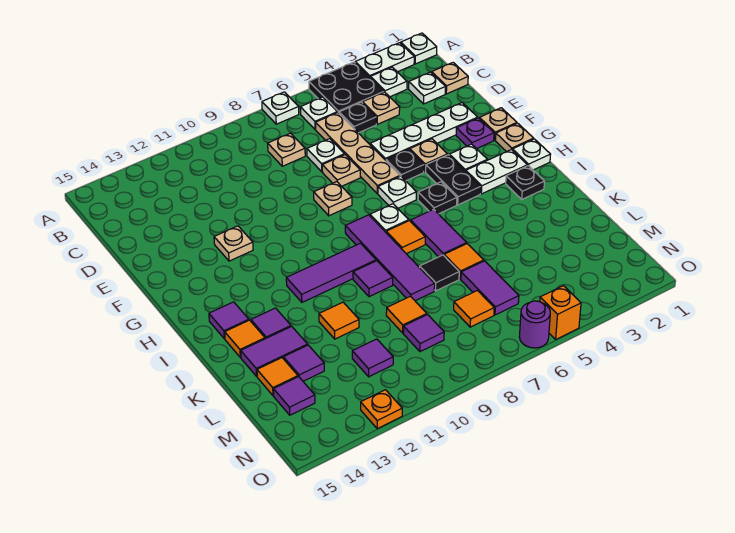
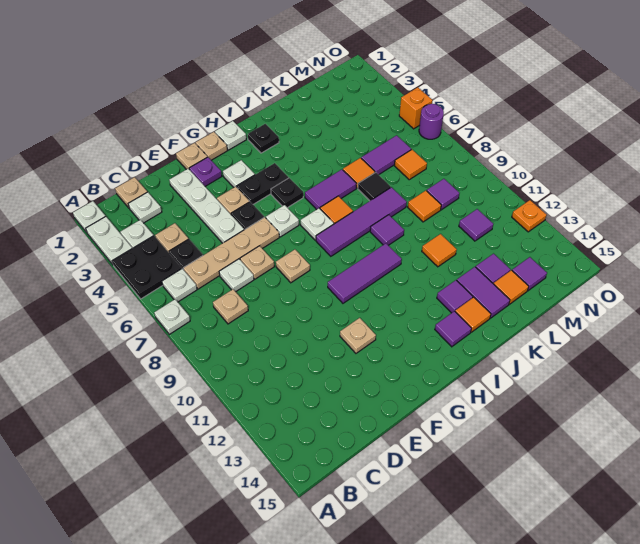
white 1x2 plate [466,149,527,194] -> none
purple 1x3 tile [286,243,376,302] -> purple 1x3 tile turned to [328,243,402,303]

